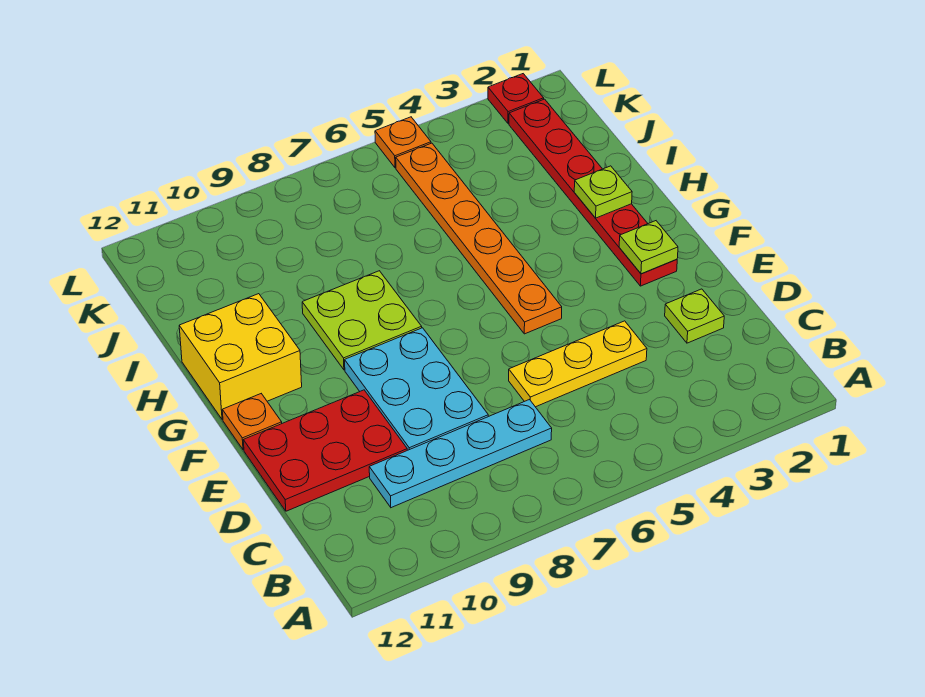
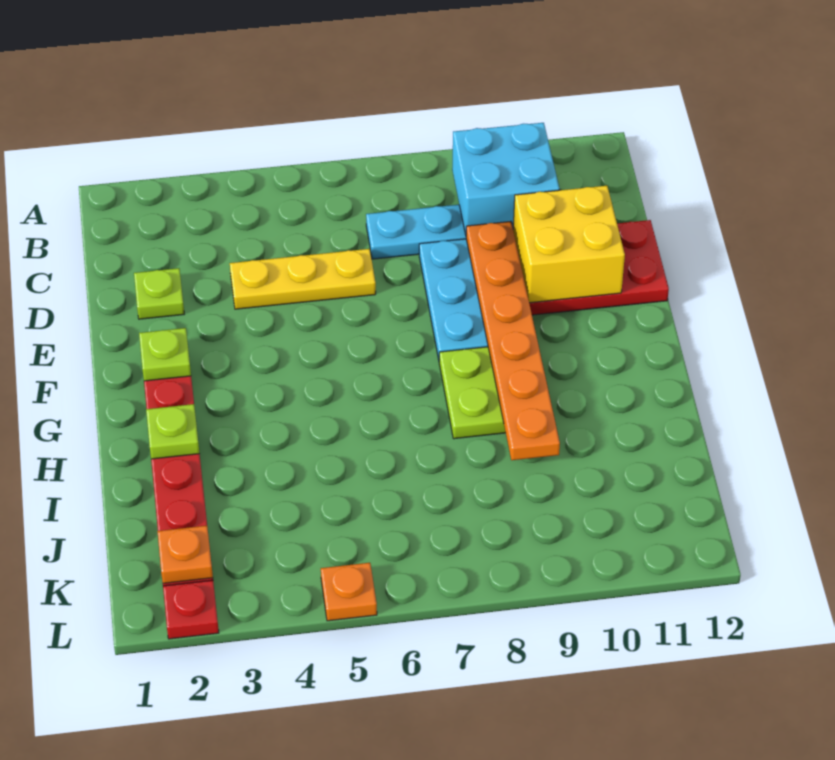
none -> cyan 2x2 brick [452,123,560,235]
orange 1x6 plate [396,143,562,334] -> orange 1x6 plate moved to [466,221,560,460]
orange 1x1 plate [222,394,282,450] -> orange 1x1 plate moved to [157,526,213,583]
yellow 2x2 brick [179,294,302,420] -> yellow 2x2 brick moved to [513,186,625,303]

